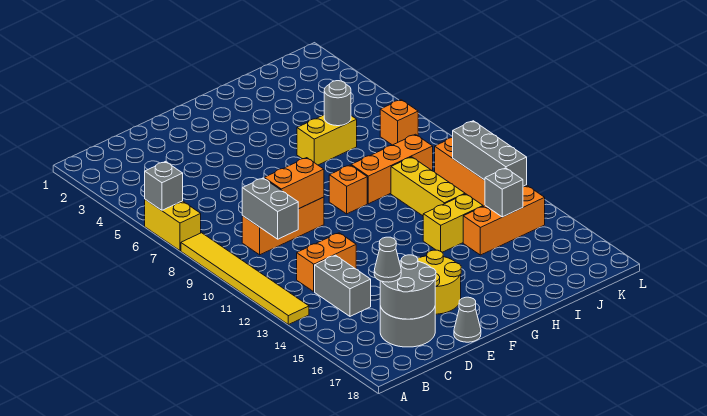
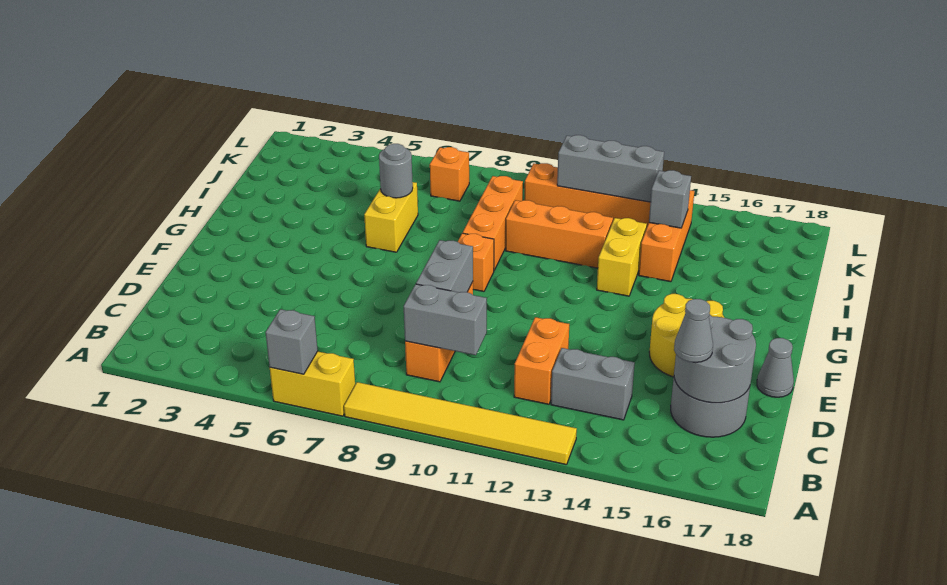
orange 1x2 brick [264,158,324,209] -> grey 1x2 brick [416,240,473,292]
yellow 1x3 brick [391,157,465,216] -> orange 1x3 brick [506,200,613,268]

